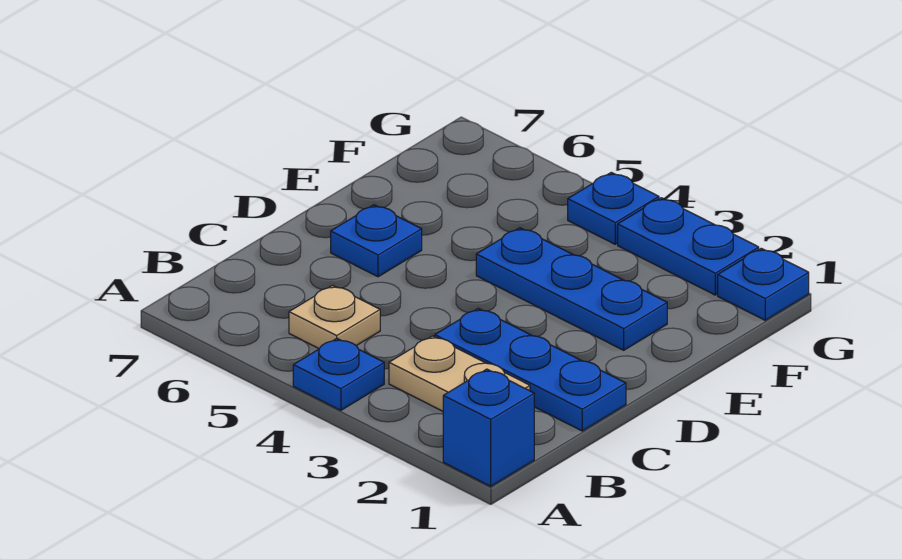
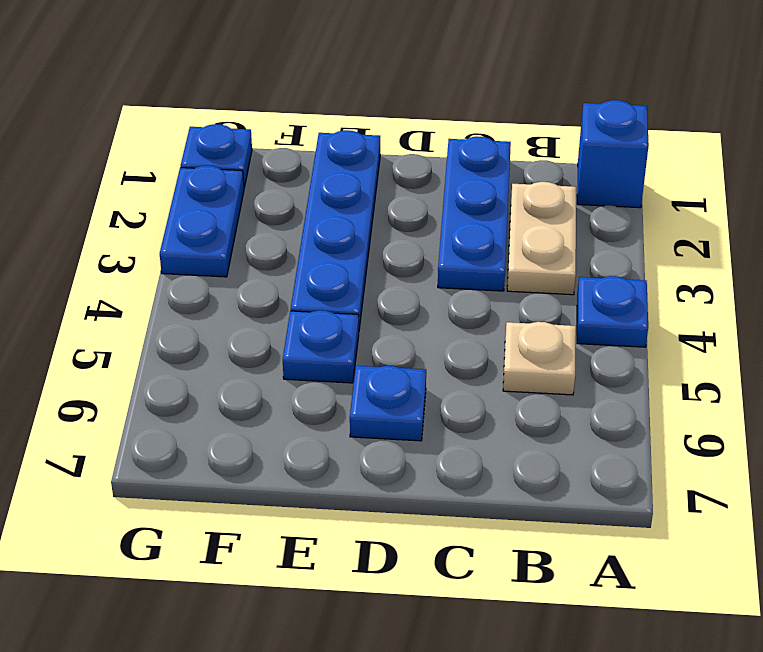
blue 1x3 plate [476,228,667,350] -> blue 1x4 plate [291,130,380,329]
blue 1x1 plate [568,172,659,244] -> blue 1x1 plate moved to [283,310,359,383]

